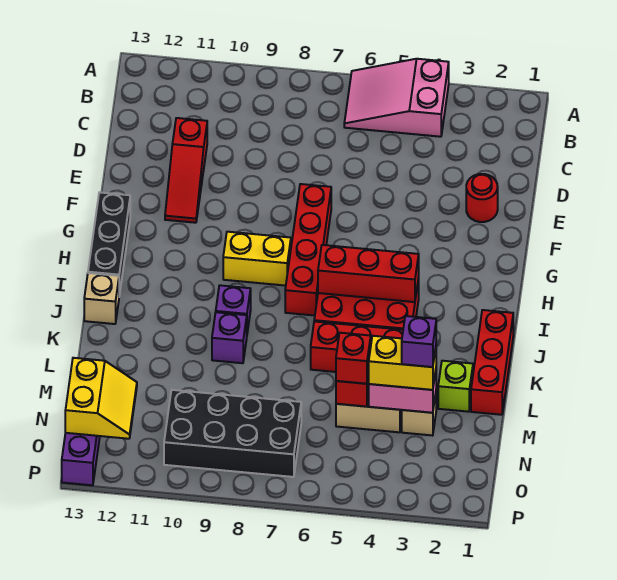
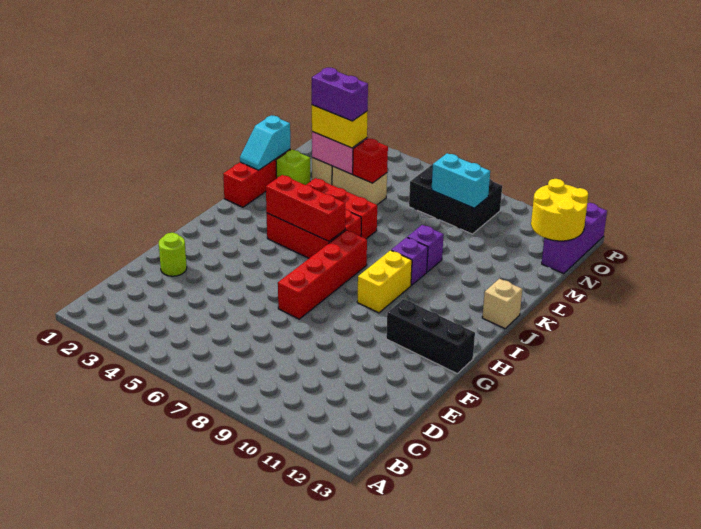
pink 2x3 slope [344,59,449,137] -> none
red 1x3 slope [165,118,207,223] -> none
red 1x1 round brick [466,174,498,222] -> lime 1x1 round brick [159,233,187,276]
black 1x3 brick [88,192,130,296] -> black 1x3 brick turned to [386,299,475,373]
yellow 1x2 brick [223,232,291,286] -> yellow 1x2 brick turned to [357,250,412,313]
none -> cyan 1x2 slope [240,116,290,170]
purple 1x1 brick [402,316,436,367] -> purple 1x2 brick [312,68,368,121]
red 1x1 brick [336,333,371,384] -> none
black 2x4 brick [164,390,301,477] -> black 2x3 brick [409,164,502,234]
none -> cyan 1x2 brick [432,153,490,208]
yellow 2x2 slope [65,358,137,439] -> yellow 2x2 round brick [531,179,588,241]

